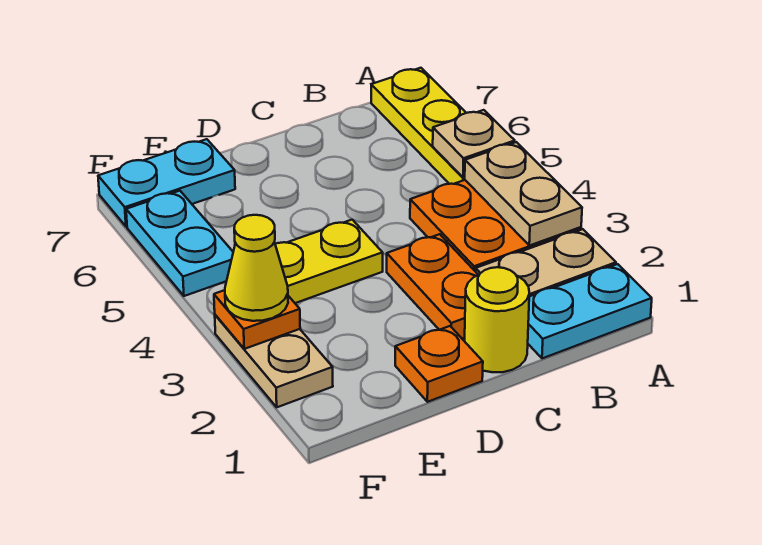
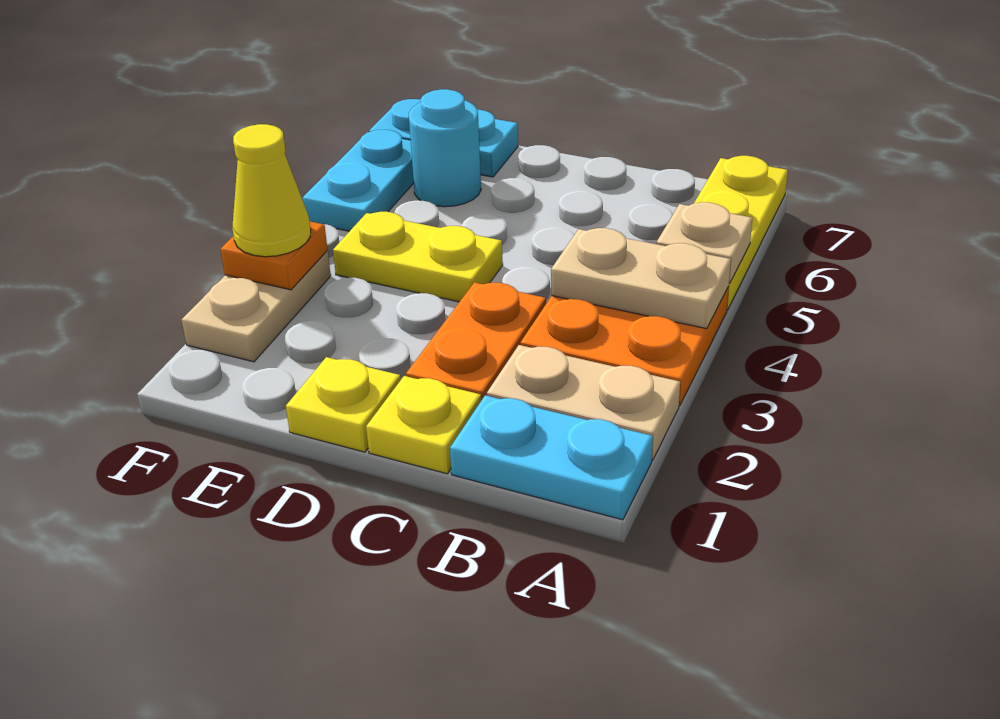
tan 1x2 plate [465,142,582,246] -> tan 1x2 plate turned to [551,228,731,329]
yellow 1x1 round brick [465,267,529,372] -> yellow 1x1 plate [366,376,481,474]
orange 1x1 plate [395,326,483,402] -> yellow 1x1 plate [286,357,401,452]
none -> cyan 1x1 round brick [409,89,481,207]

